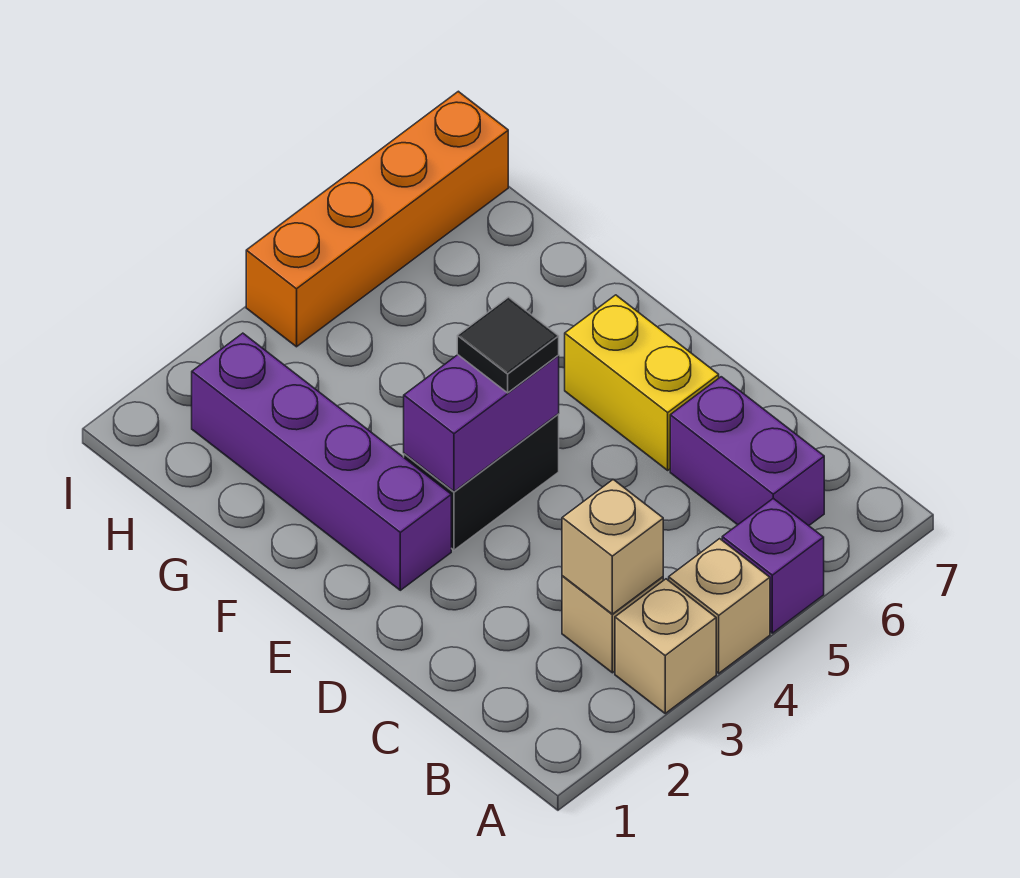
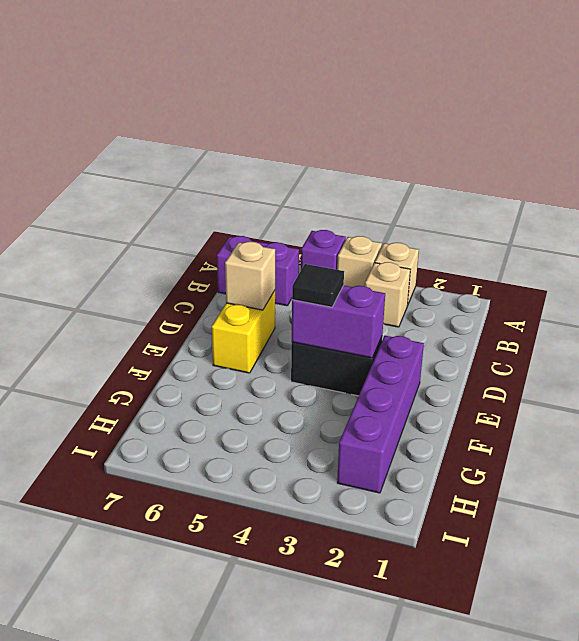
tan 1x1 brick [562,480,663,614] -> tan 1x1 brick moved to [225,242,275,310]
purple 1x2 brick [670,377,824,526] -> purple 1x2 brick turned to [217,236,299,306]
orange 1x4 brick [246,91,508,347] -> none

